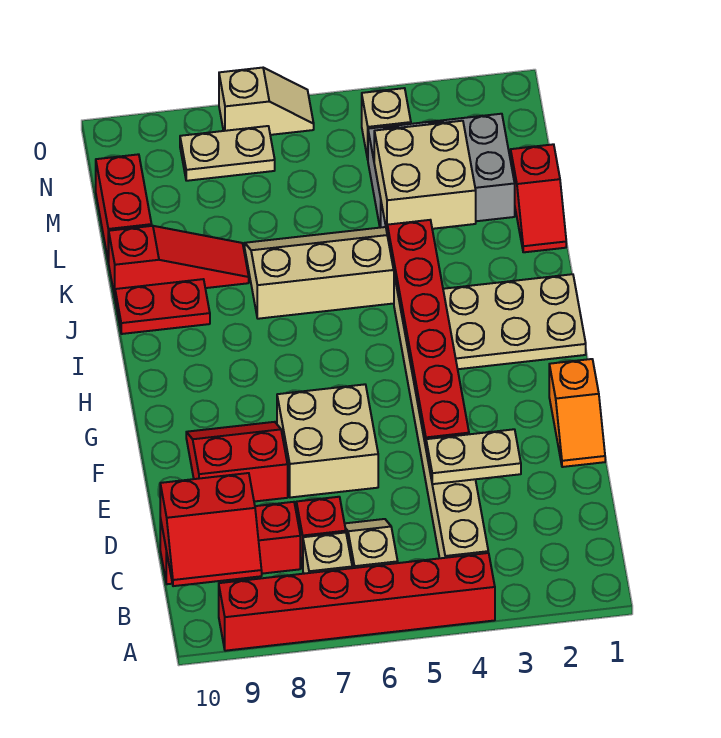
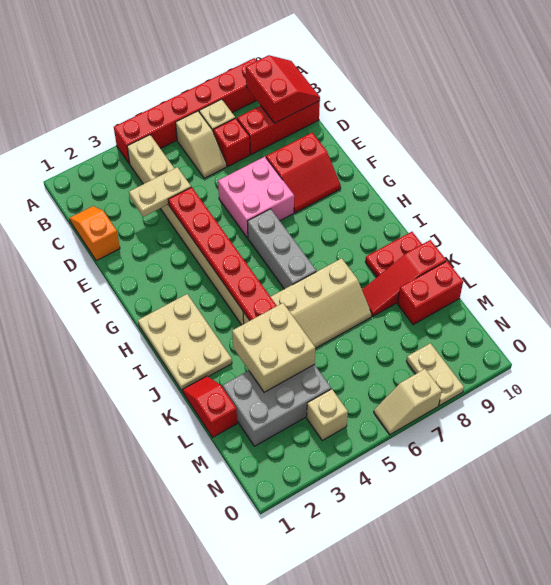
red 2x2 slope [160,473,262,586] -> red 2x2 slope turned to [246,55,320,123]
orange 1x2 slope [549,359,605,467] -> orange 1x2 slope moved to [70,206,120,261]
tan 2x2 brick [277,384,378,497] -> pink 2x2 brick [218,157,294,238]
none -> grey 1x3 brick [247,209,316,289]
tan 2x3 plate [443,274,586,369] -> tan 2x3 plate turned to [138,294,232,390]
red 1x2 brick [96,154,152,262] -> red 1x2 brick turned to [398,261,463,324]
tan 1x2 plate [180,126,275,181] -> tan 1x2 plate turned to [406,343,464,405]

